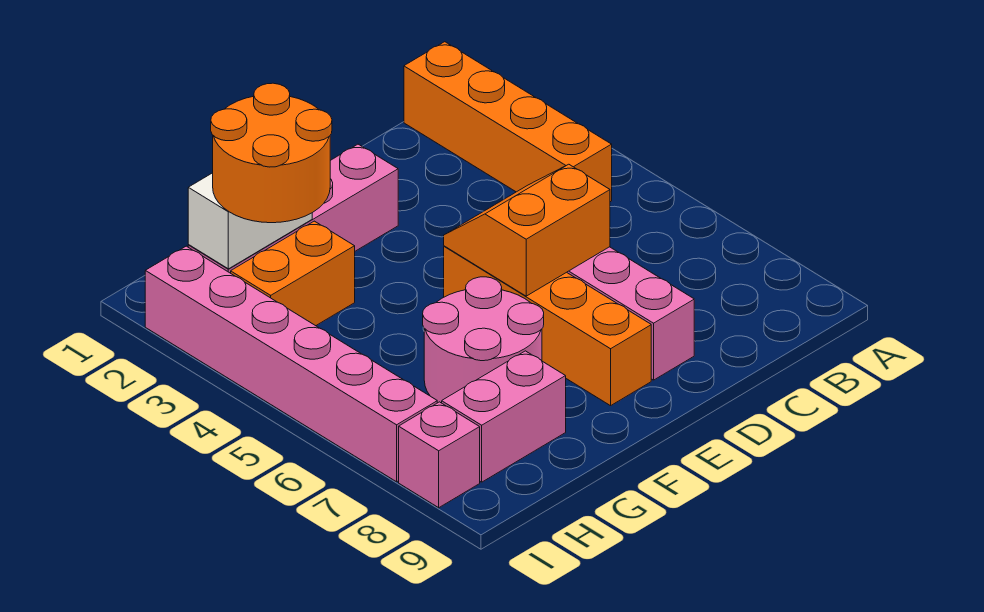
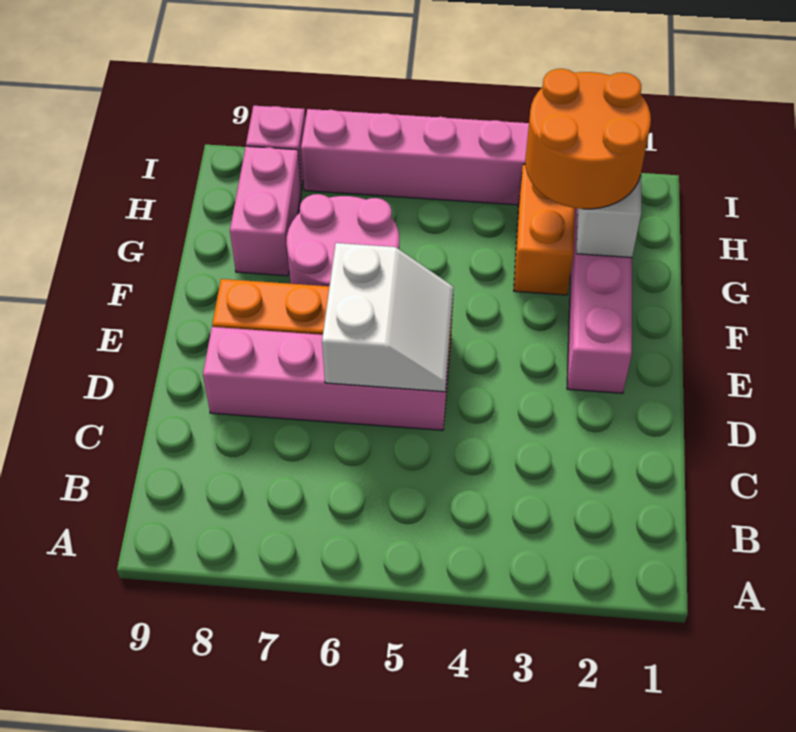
orange 1x4 brick [404,42,612,202] -> none
orange 2x2 slope [444,164,610,296] -> white 2x2 slope [322,243,454,392]

